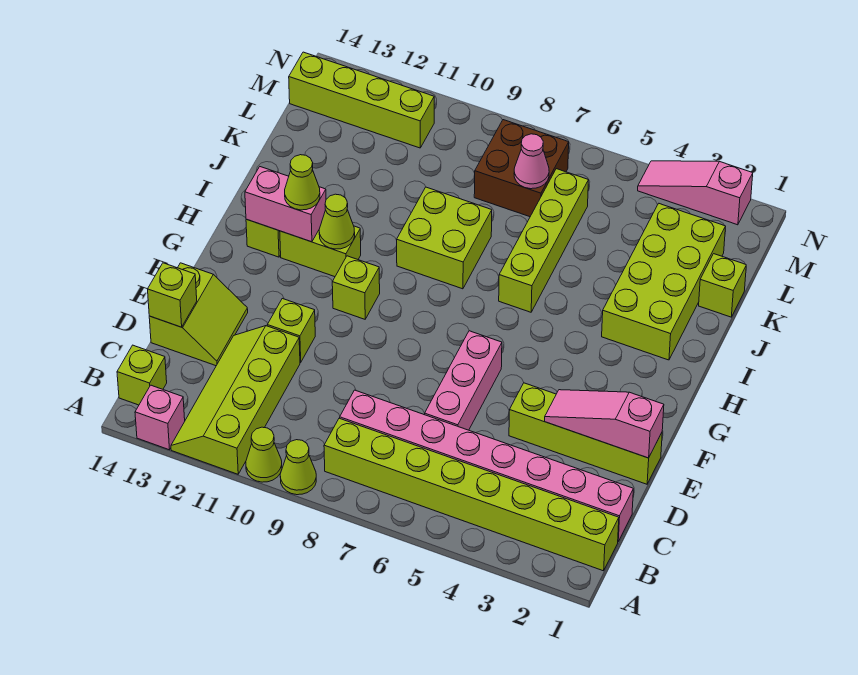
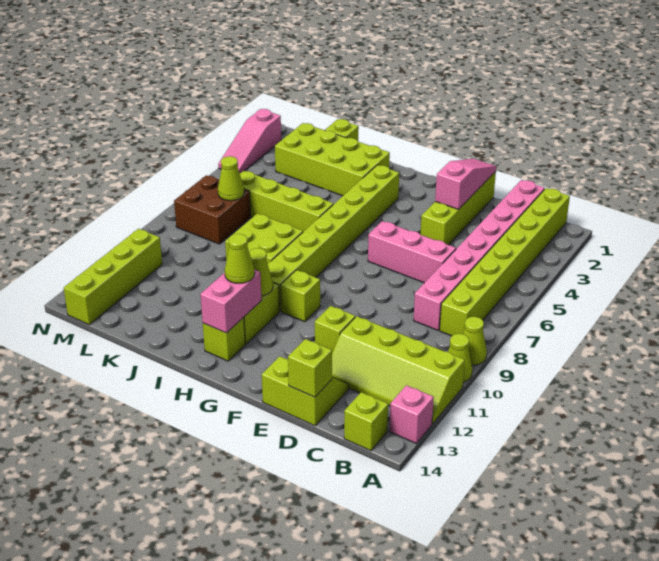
pink 1x3 slope [545,390,664,458] -> pink 1x3 slope turned to [435,159,496,209]
none -> lime 1x8 brick [268,165,399,311]
pink 1x1 cone [514,134,549,189] -> lime 1x1 cone [218,156,244,201]

